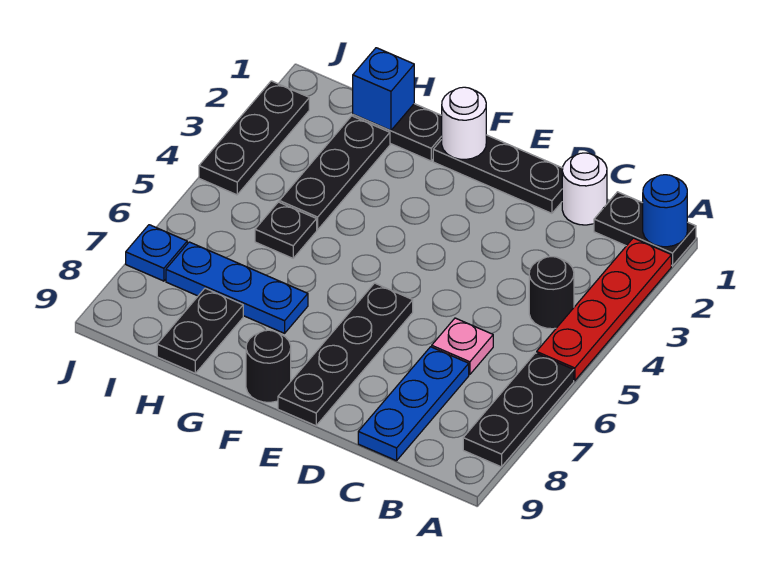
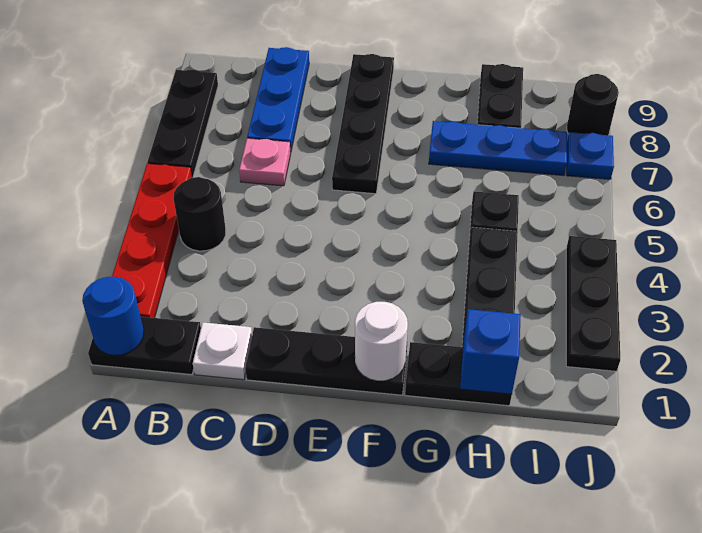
white 1x1 round brick [562,153,607,225] -> white 1x1 plate [193,323,252,380]
black 1x1 round brick [246,330,291,402] -> black 1x1 round brick moved to [567,74,619,135]

